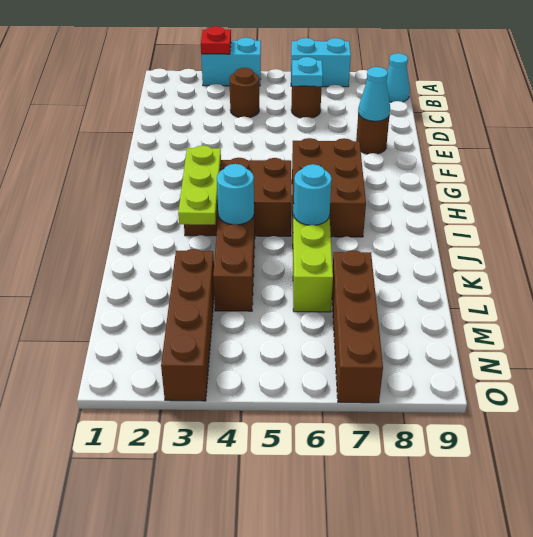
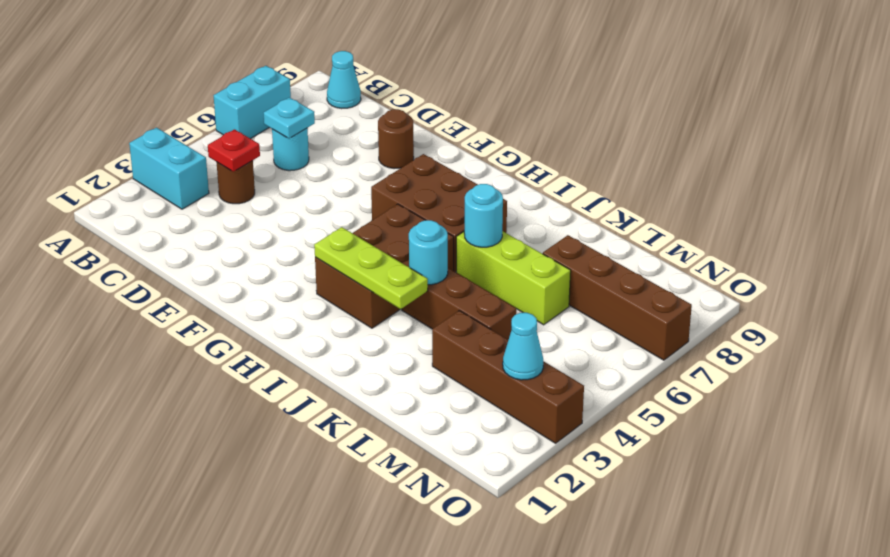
cyan 1x2 brick [201,38,261,86] -> cyan 1x2 brick turned to [129,128,209,209]
red 1x1 plate [201,26,231,54] -> red 1x1 plate moved to [208,129,260,172]
brown 1x1 round brick [291,86,322,118] -> cyan 1x1 round brick [272,128,309,171]
cyan 1x1 cone [358,67,390,121] -> cyan 1x1 cone moved to [503,313,543,380]

